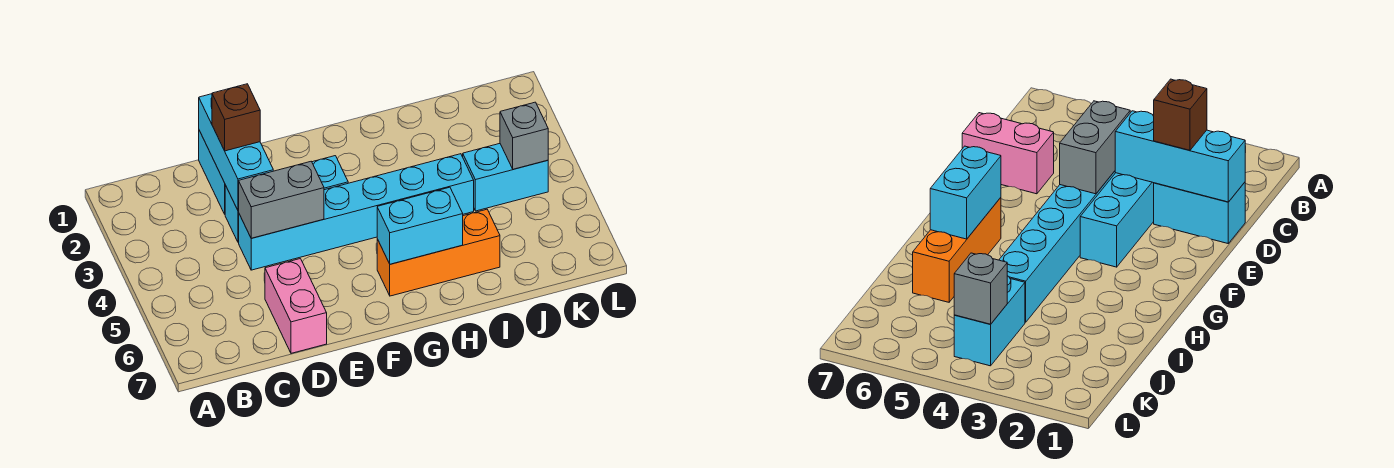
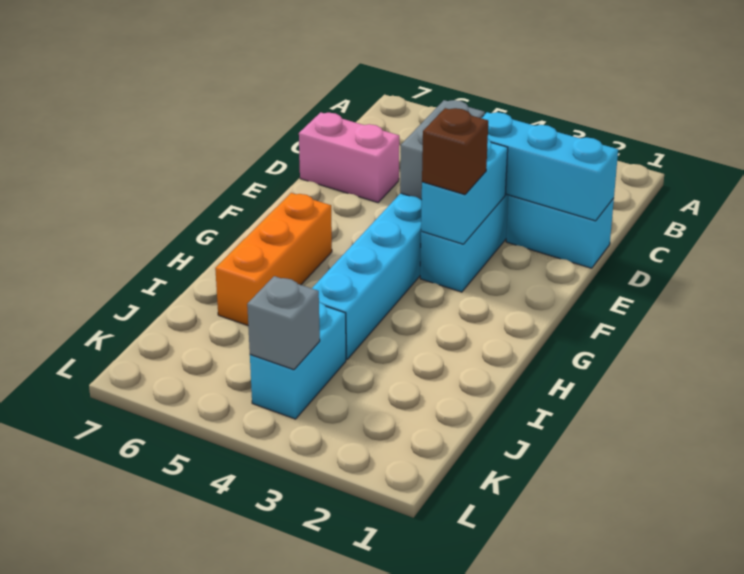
brown 1x1 brick [212,84,260,151] -> brown 1x1 brick moved to [422,108,488,195]
cyan 1x2 brick [377,187,463,264] -> cyan 1x2 brick moved to [421,139,508,244]

